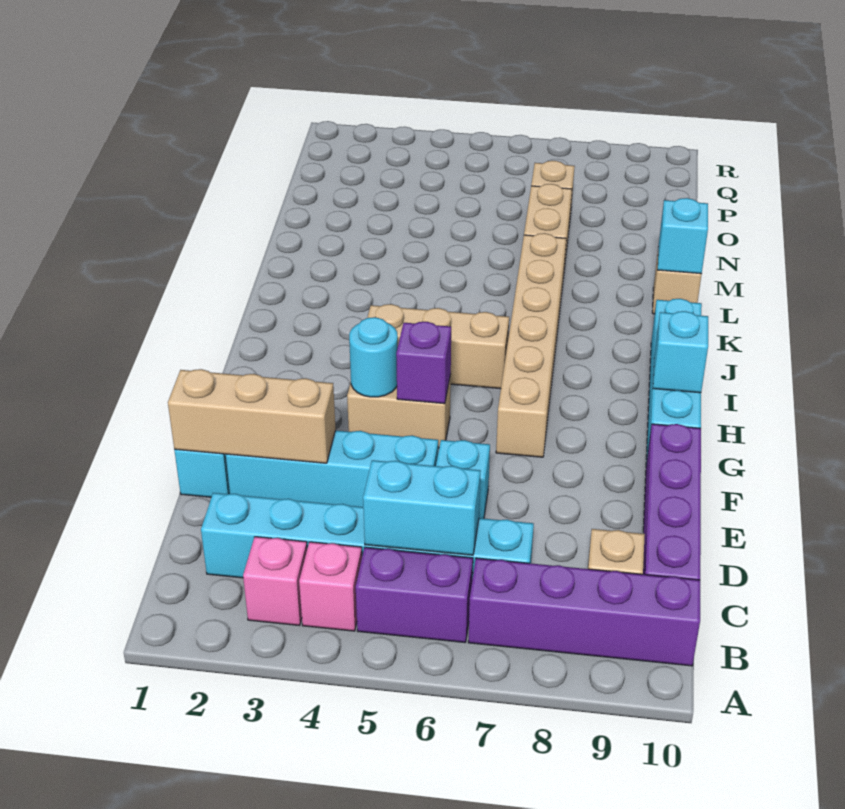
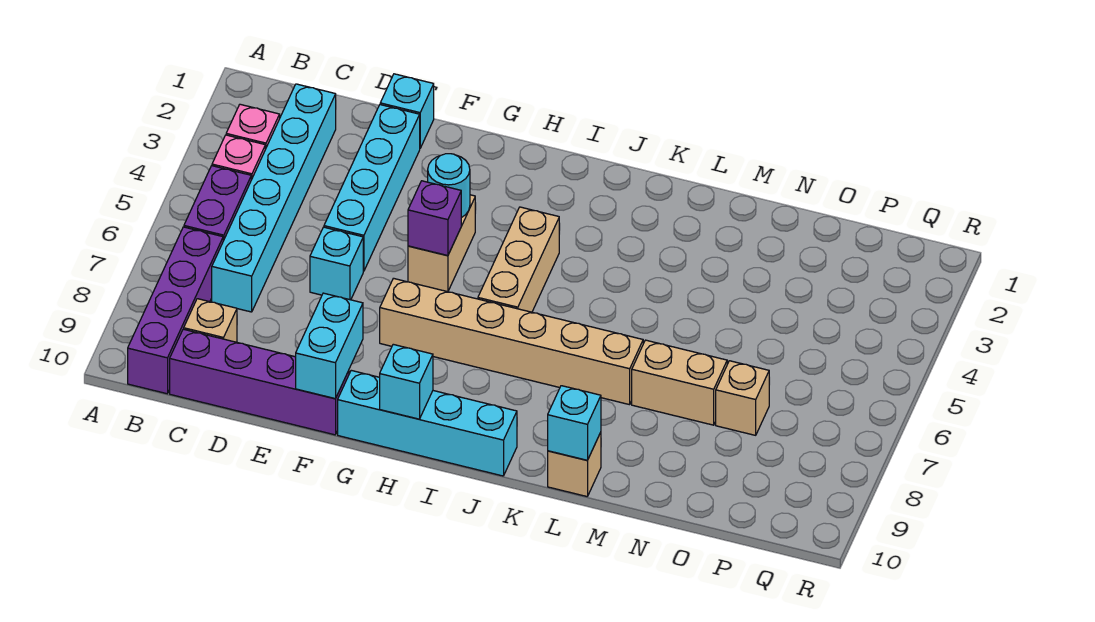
cyan 1x2 brick [363,460,481,555] -> cyan 1x2 brick moved to [296,293,363,399]
tan 1x3 brick [168,369,336,463] -> none

